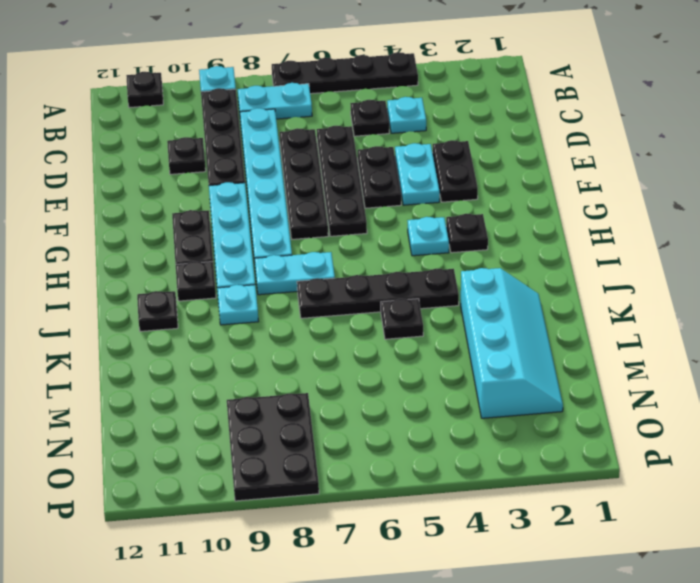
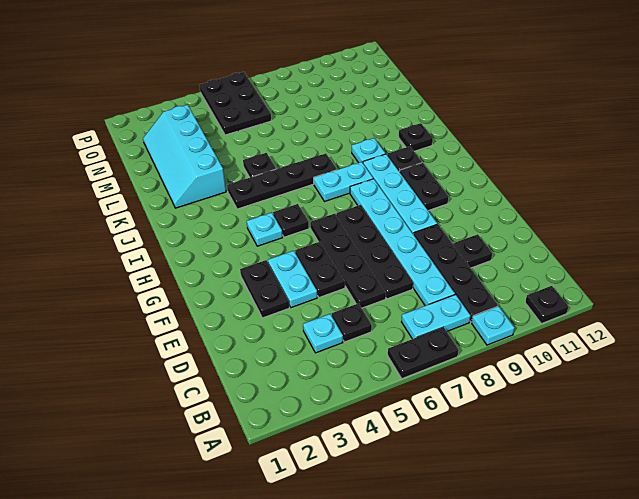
black 1x4 plate [272,52,418,94] -> black 1x2 plate [388,327,459,379]
black 1x1 plate [446,214,488,253] -> black 1x1 plate moved to [273,204,309,237]
black 2x3 plate [227,393,319,501] -> black 2x3 plate moved to [199,72,272,135]

